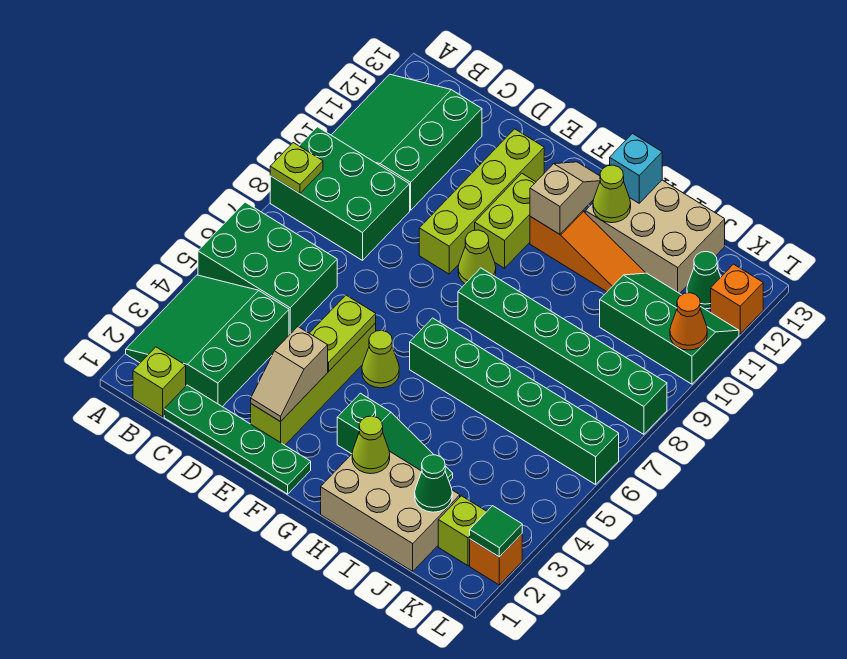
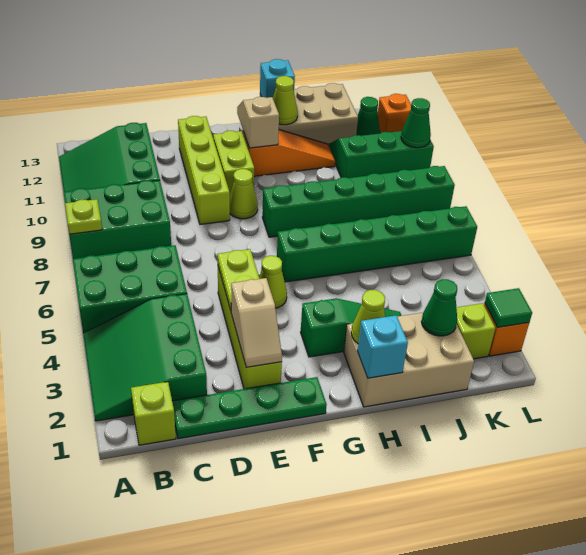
none -> cyan 1x1 brick [357,315,408,378]
orange 1x1 cone [670,293,707,350] -> green 1x1 cone [401,98,431,148]

